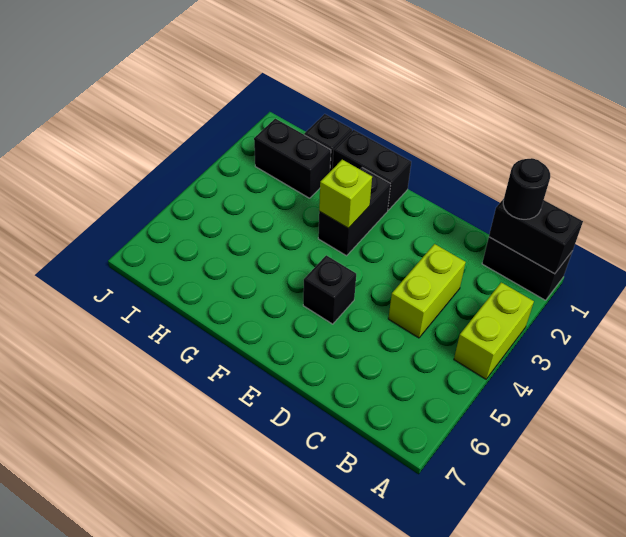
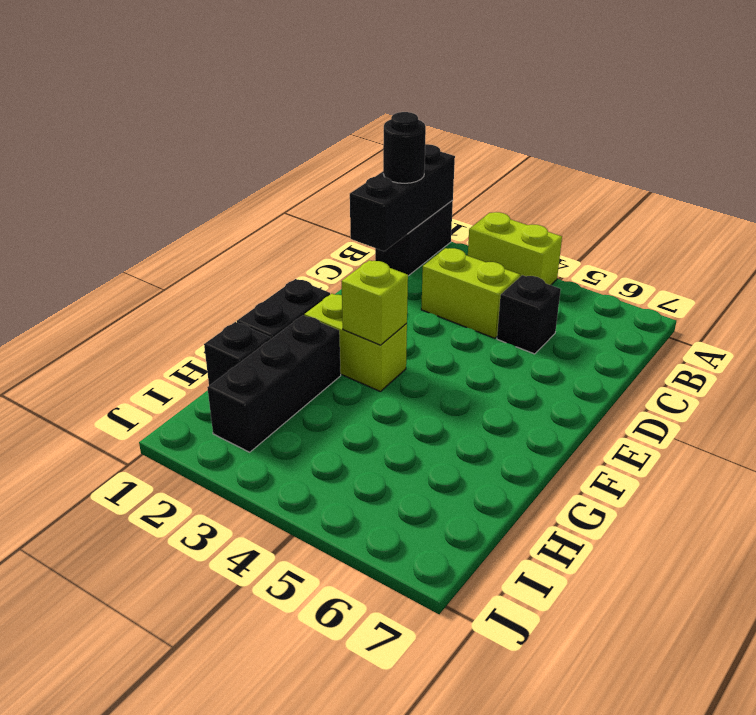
black 1x2 brick [489,199,583,274] -> black 1x3 brick [350,144,455,251]
black 1x1 brick [303,255,356,324] -> black 1x1 brick moved to [497,275,561,354]
black 1x2 brick [318,168,391,256] -> lime 1x2 brick [304,294,407,392]
black 1x2 brick [254,119,331,198] -> black 1x3 brick [207,315,341,452]

